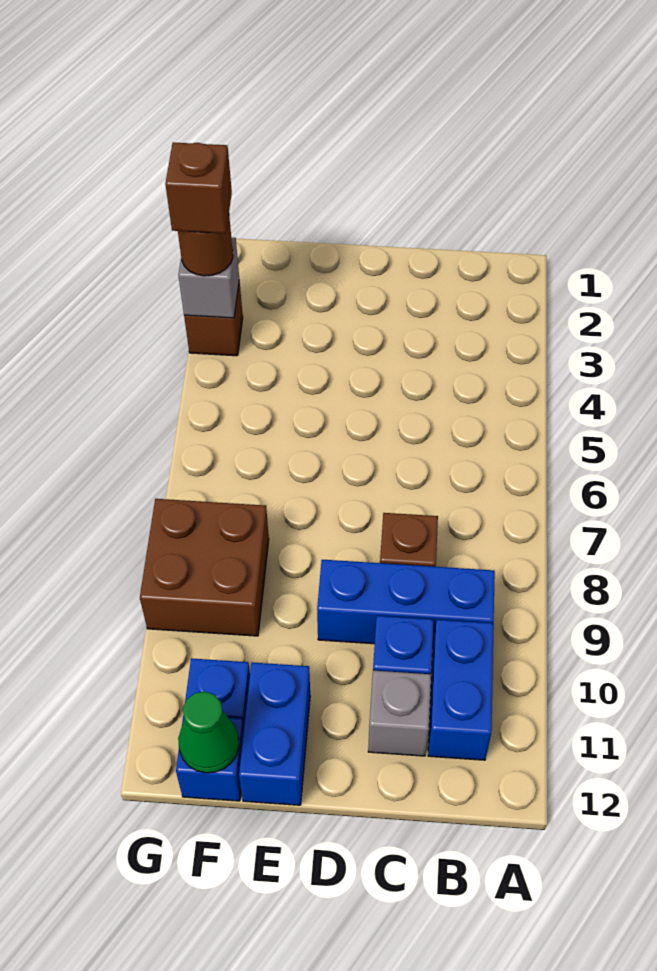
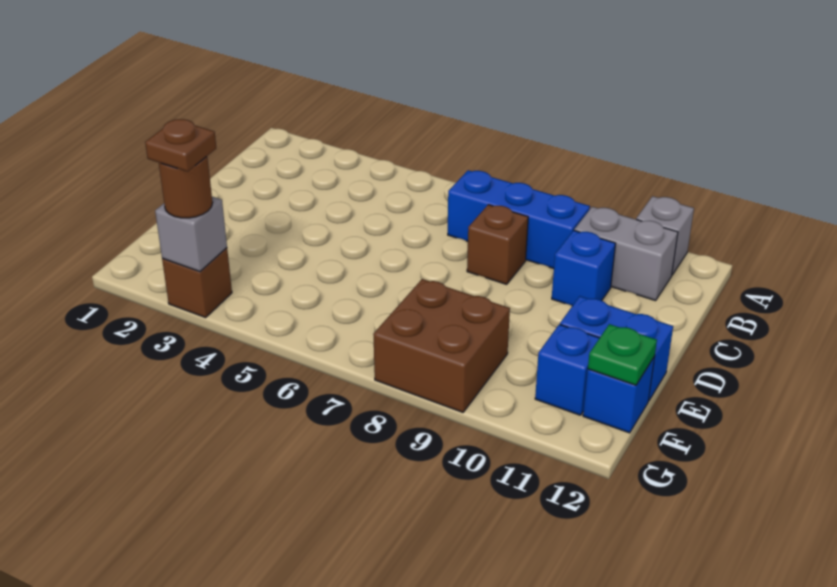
blue 1x3 brick [317,560,495,648] -> blue 1x3 brick turned to [448,170,590,269]
blue 1x2 brick [428,620,494,760] -> grey 1x2 brick [574,207,678,301]
grey 1x1 brick [368,671,431,756] -> grey 1x1 brick moved to [636,196,694,275]
green 1x1 cone [178,692,239,773] -> green 1x1 plate [588,324,657,385]
brown 1x1 brick [165,143,232,234] -> brown 1x1 plate [145,119,216,172]

